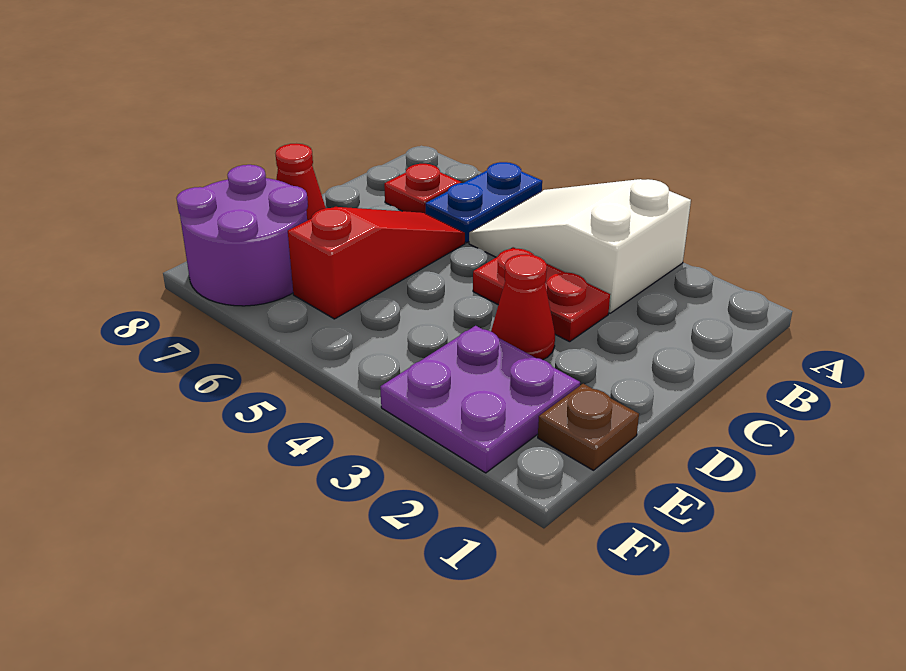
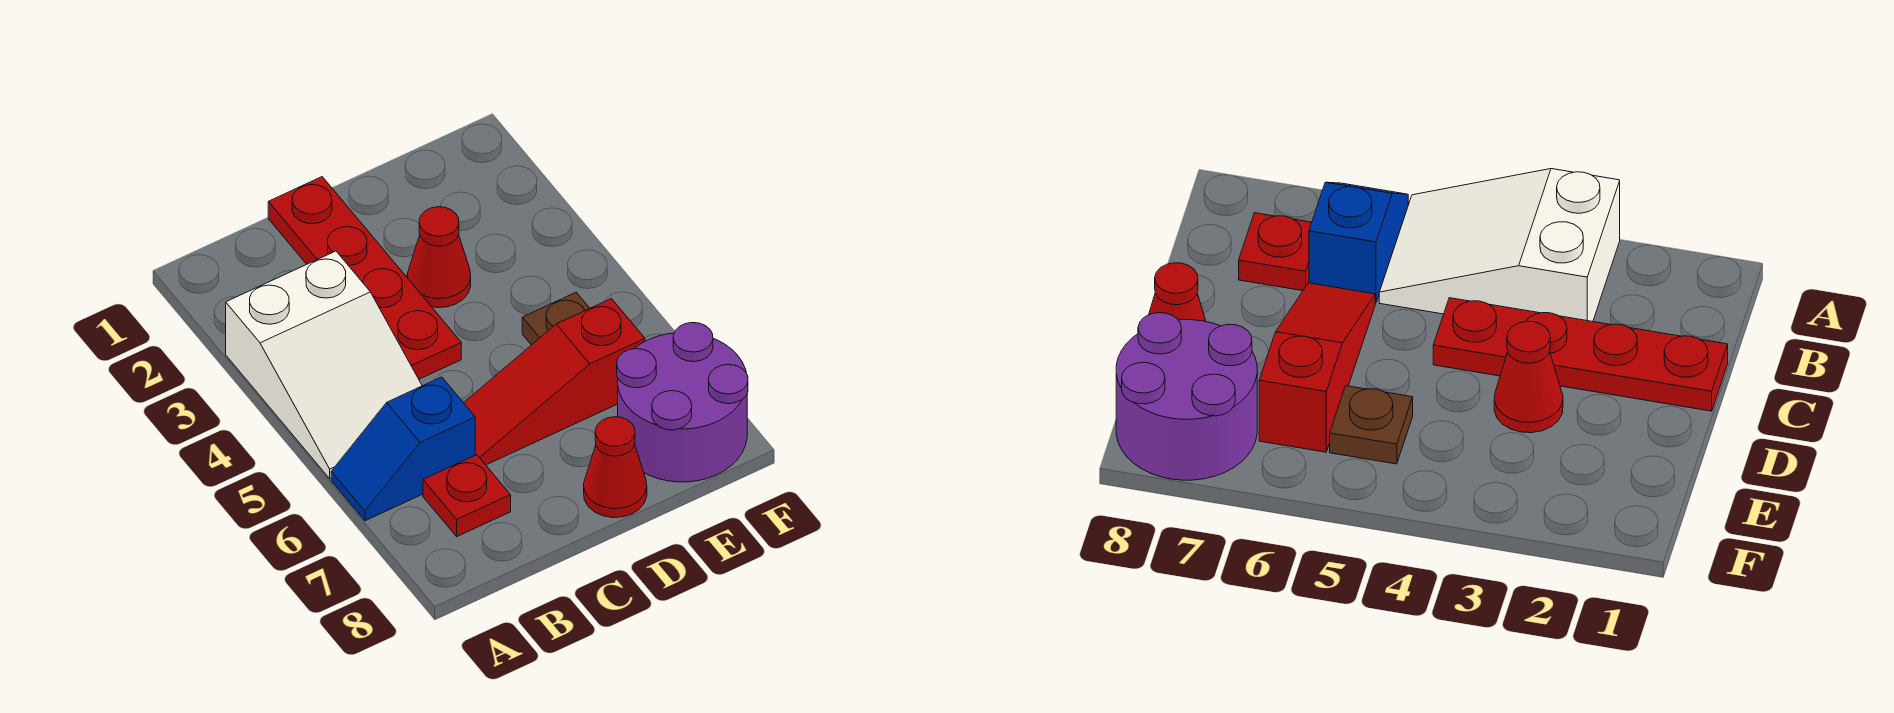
blue 1x2 plate [426,162,542,243] -> blue 1x2 slope [331,377,475,521]
red 1x2 plate [473,247,610,342] -> red 1x4 plate [268,177,461,379]
brown 1x1 plate [538,384,639,470] -> brown 1x1 plate moved to [522,293,590,345]
purple 2x2 plate [380,326,580,473] -> none

